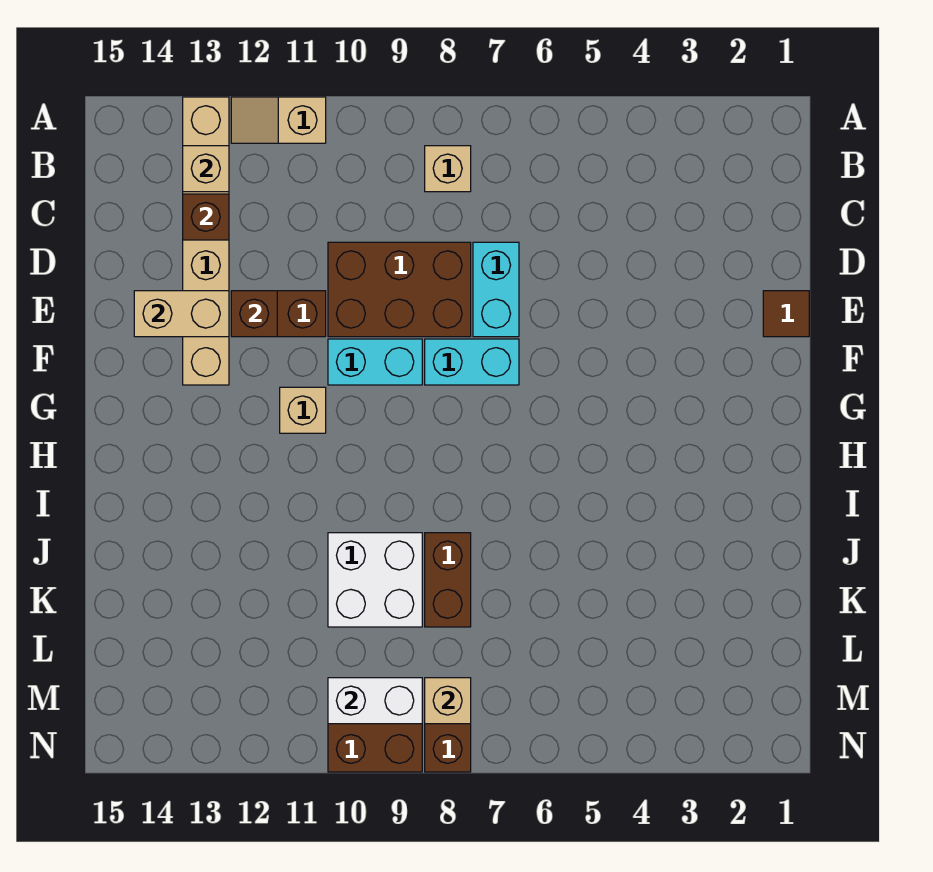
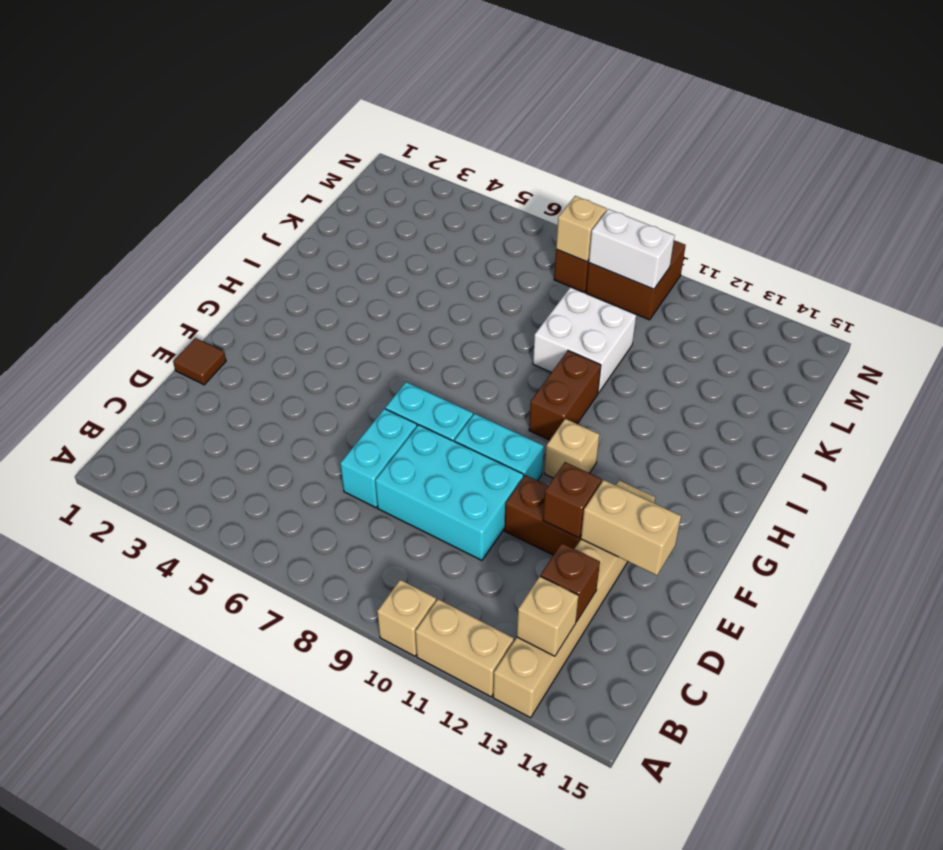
tan 1x2 slope [231,97,326,143] -> tan 1x2 brick [415,599,514,697]
tan 1x1 brick [425,146,471,192] -> tan 1x1 brick moved to [377,580,436,656]
brown 2x3 brick [328,242,471,337] -> cyan 2x3 brick [375,425,524,560]
brown 1x2 brick [425,533,471,627] -> brown 1x2 brick moved to [529,351,601,440]

